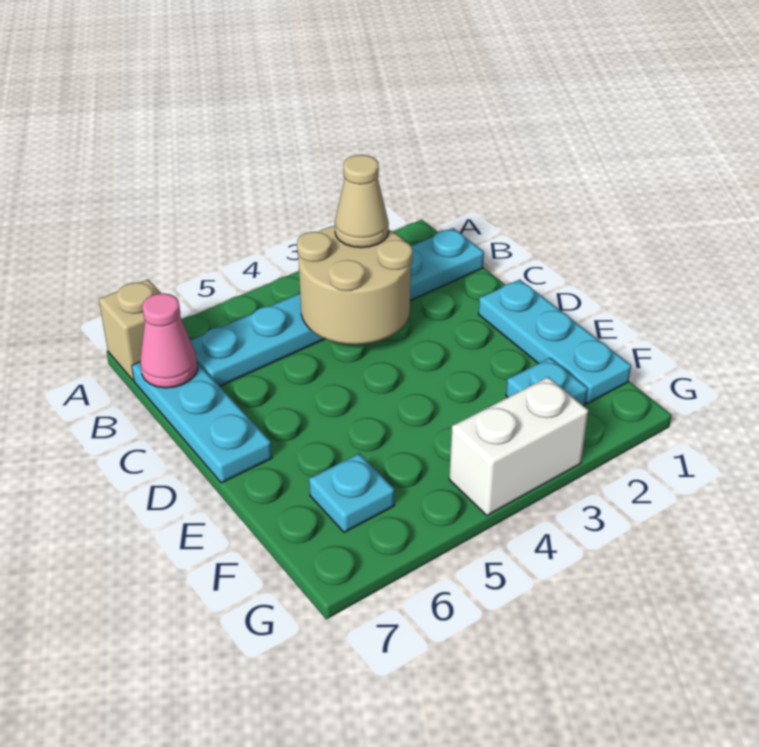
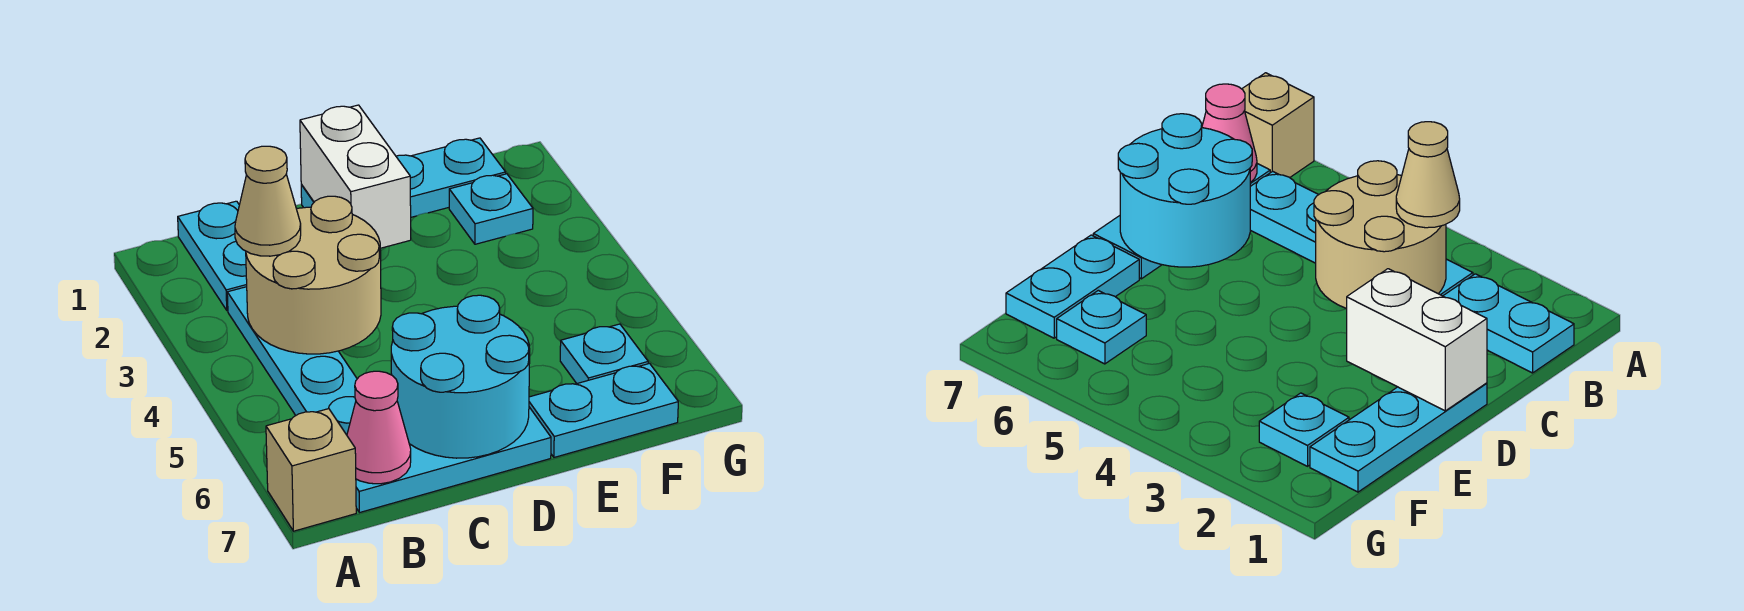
none -> cyan 2x2 round brick [391,295,530,458]
none -> cyan 1x2 plate [529,363,678,457]
white 1x2 brick [449,377,588,516] -> white 1x2 brick moved to [300,105,411,248]

